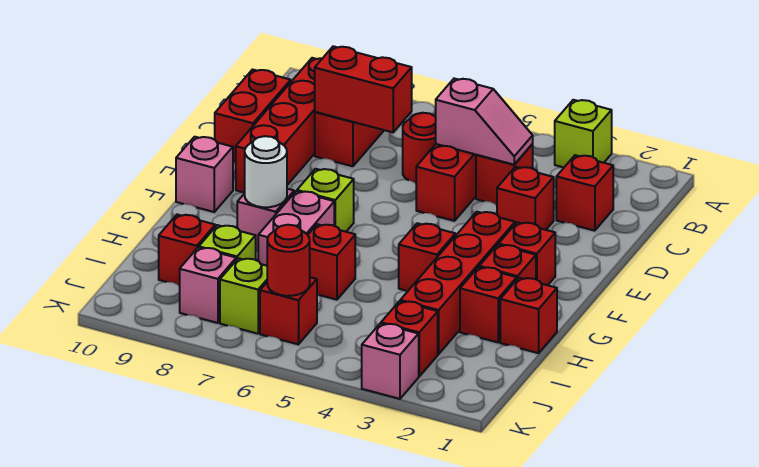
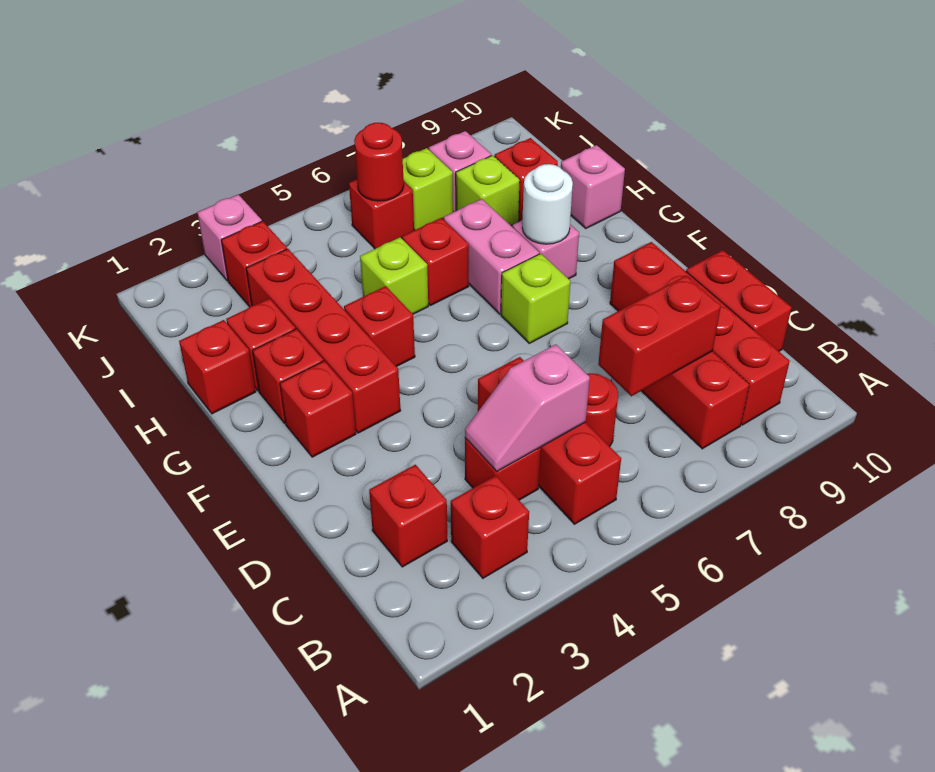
lime 1x1 brick [555,100,612,167] -> lime 1x1 brick moved to [360,237,428,314]
red 1x1 brick [497,167,554,230] -> red 1x1 brick moved to [451,476,529,578]
pink 1x1 brick [176,137,233,212] -> pink 1x1 brick moved to [561,145,625,229]

